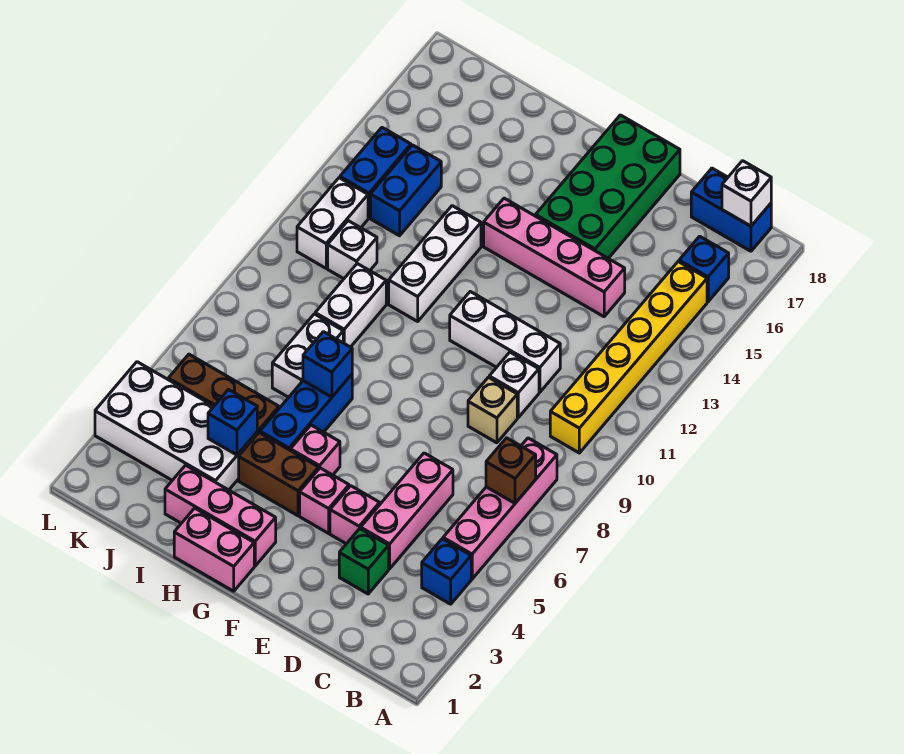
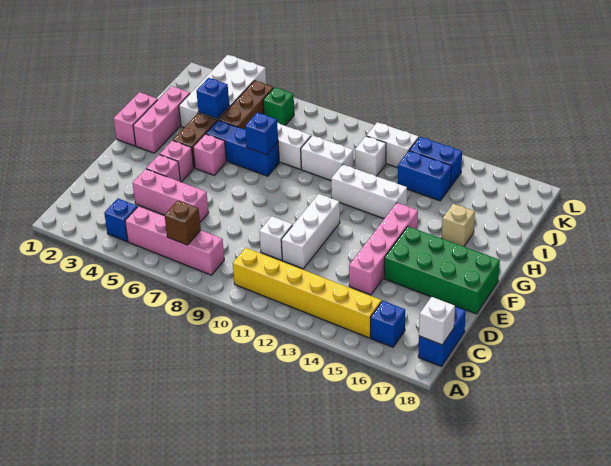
green 1x1 brick [339,529,389,594] -> green 1x1 brick moved to [263,87,294,126]
tan 1x1 brick [468,377,517,443] -> tan 1x1 brick moved to [442,204,475,246]

